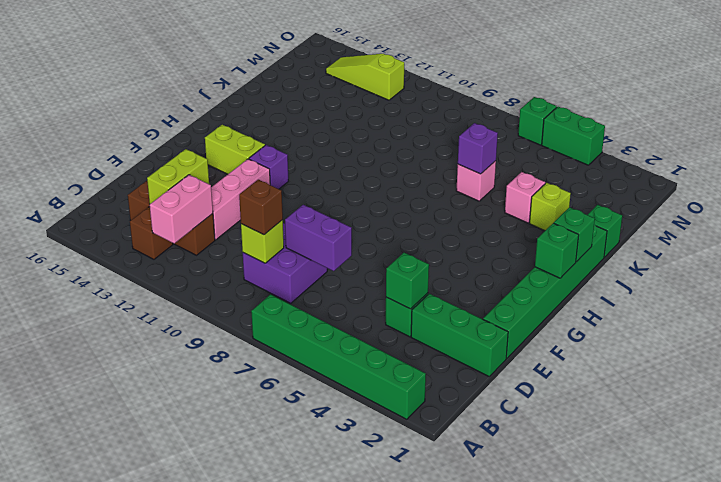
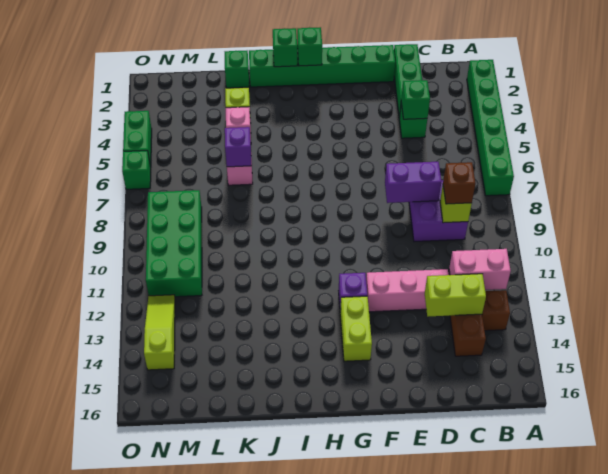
purple 1x2 brick [285,205,352,271] -> purple 1x2 brick turned to [385,162,441,203]
none -> green 2x4 brick [146,190,202,297]
lime 1x3 slope [326,54,404,100] -> lime 1x3 slope turned to [144,295,175,370]

